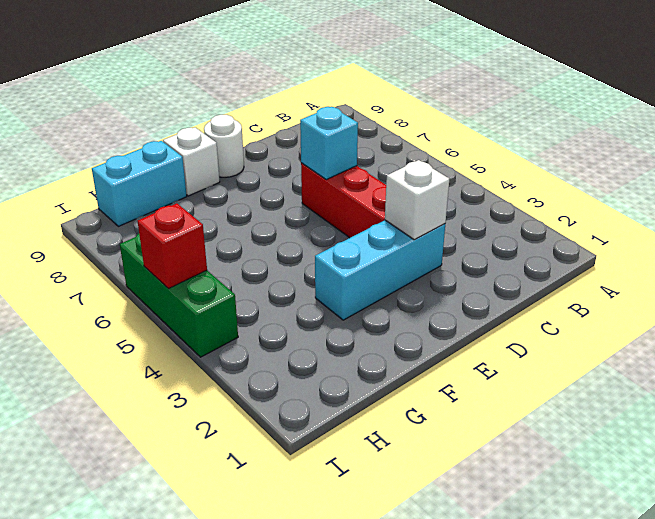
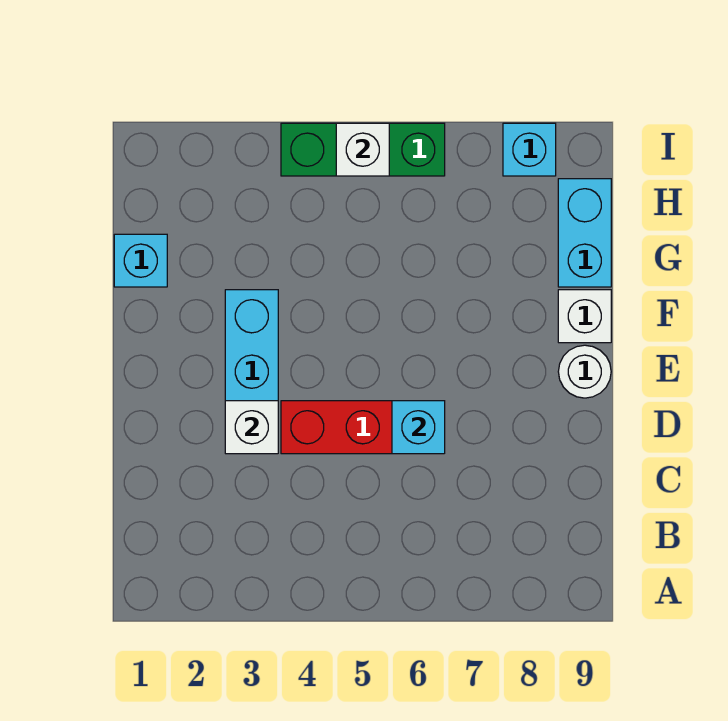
none -> cyan 1x1 brick [114,234,167,287]
red 1x1 brick [138,203,207,289] -> white 1x1 brick [336,123,389,176]
none -> cyan 1x1 brick [503,123,556,176]

